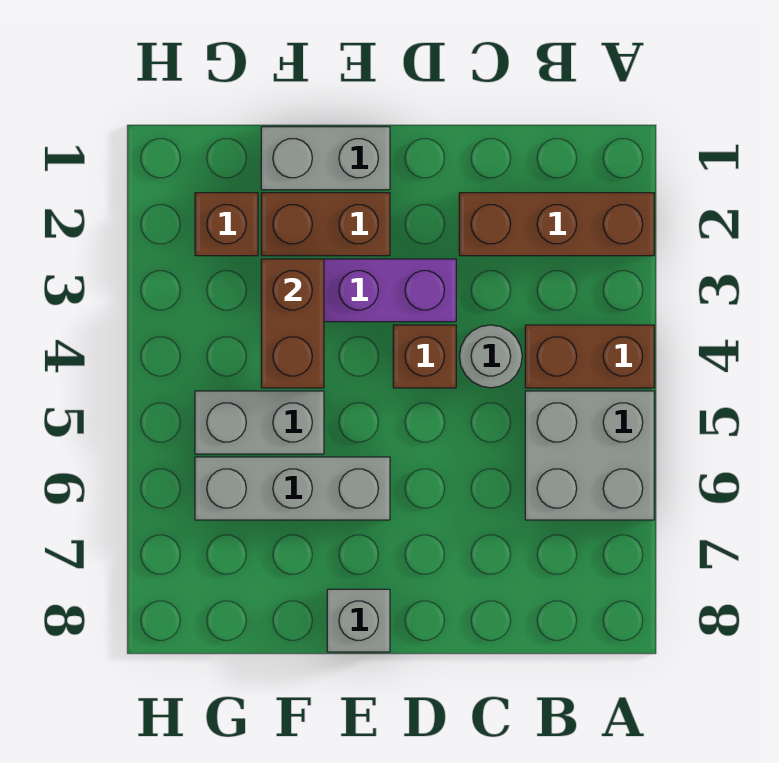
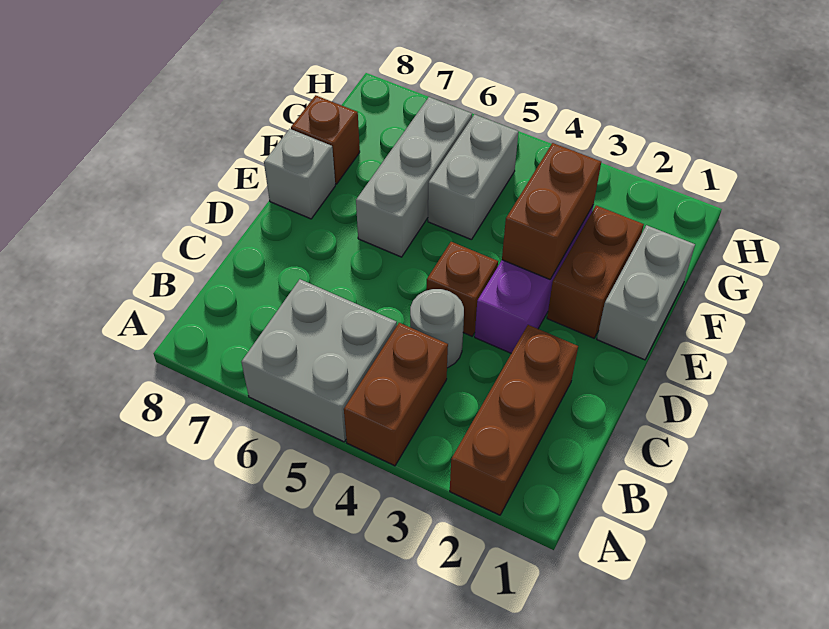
brown 1x2 brick [261,259,324,388] -> brown 1x2 brick turned to [502,143,601,279]
brown 1x1 brick [195,193,258,256] -> brown 1x1 brick moved to [291,95,360,184]

